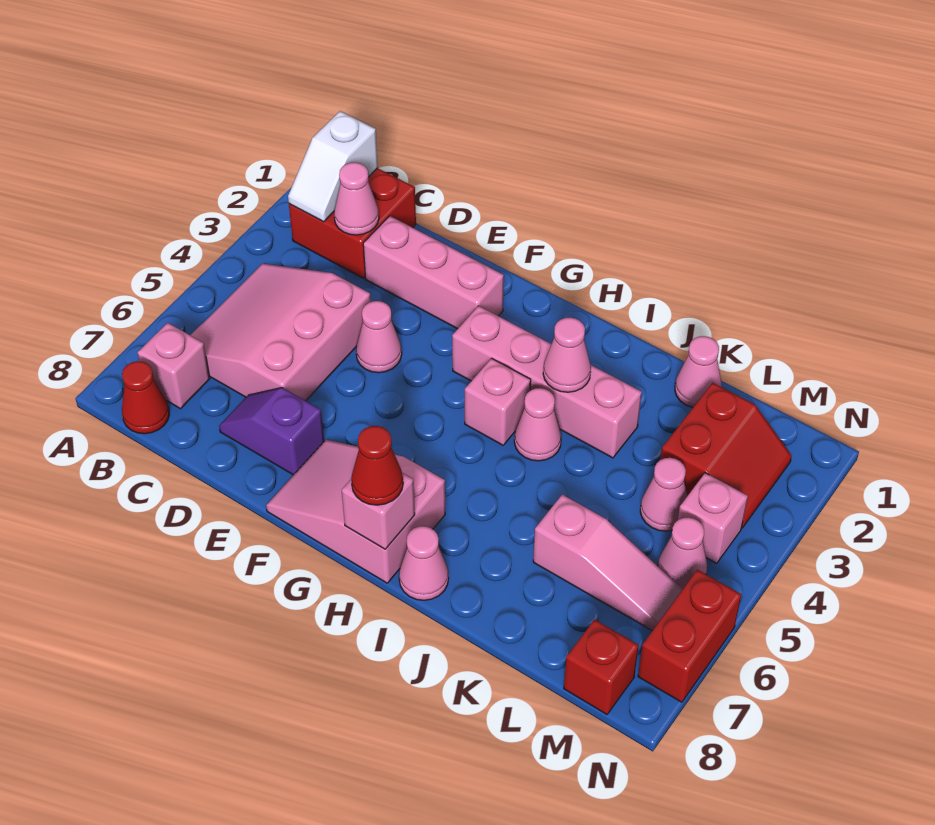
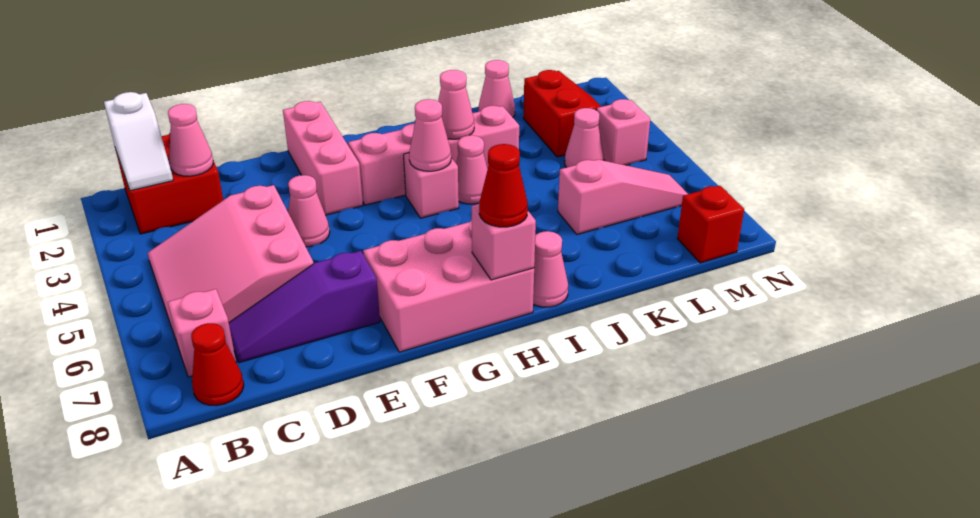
pink 1x3 brick [363,216,504,329] -> pink 1x3 brick turned to [283,101,363,215]
purple 1x2 slope [219,388,324,475] -> purple 1x3 slope [229,251,380,363]
pink 2x3 slope [266,440,445,583] -> pink 2x3 brick [363,220,534,352]
pink 1x1 cone [658,517,707,589] -> pink 1x1 cone moved to [409,99,451,171]
red 1x2 brick [638,570,742,702] -> none

